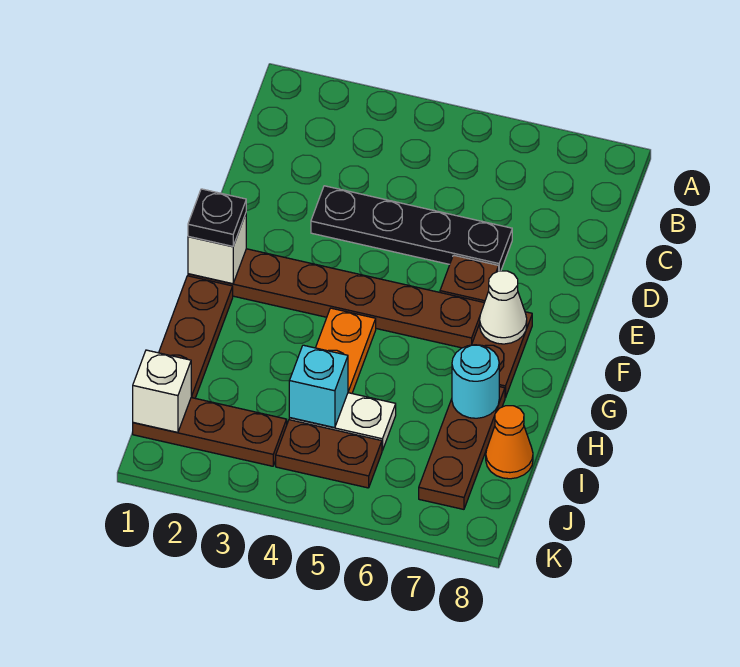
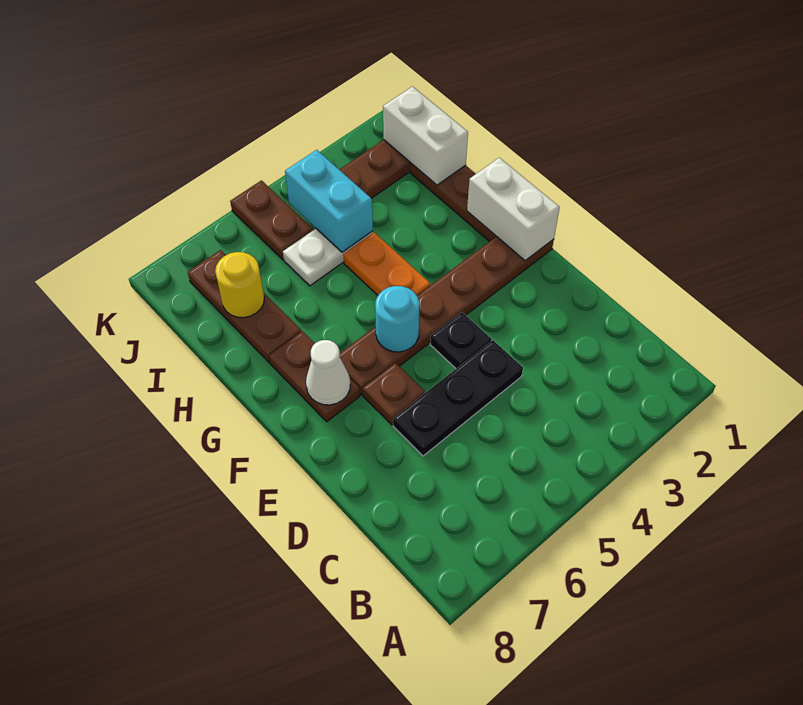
black 1x4 plate [311,186,512,271] -> black 1x3 plate [393,340,523,456]
white 1x1 brick [188,214,246,284] -> white 1x2 brick [467,158,560,261]
black 1x1 plate [188,189,246,246] -> black 1x1 plate moved to [430,312,491,369]
cyan 1x1 round brick [452,345,499,418] -> cyan 1x1 round brick moved to [375,286,419,352]
cyan 1x1 brick [289,345,348,428] -> cyan 1x2 brick [285,150,373,252]
none -> yellow 1x1 round brick [215,252,264,318]
orange 1x1 cone [486,406,533,479] -> none
white 1x1 brick [133,350,191,433] -> white 1x2 brick [383,87,468,185]
brown 1x2 plate [276,420,382,488] -> brown 1x2 plate turned to [230,180,313,260]

